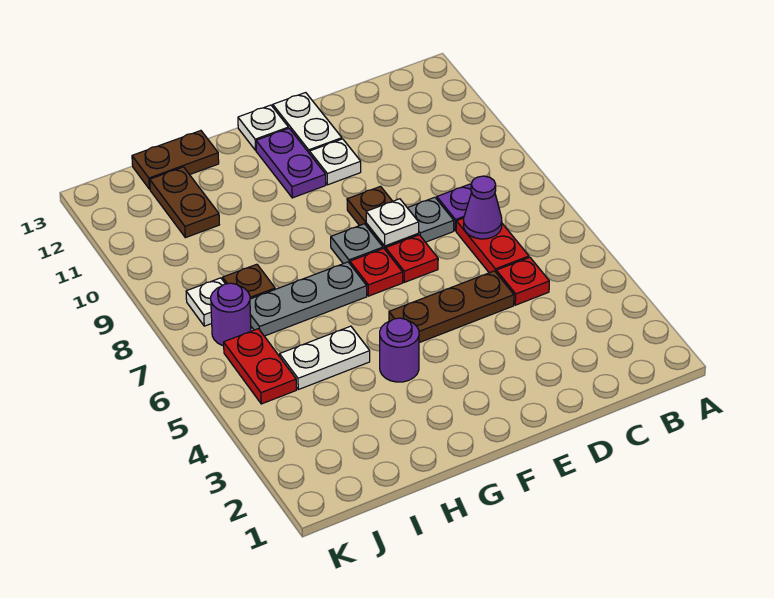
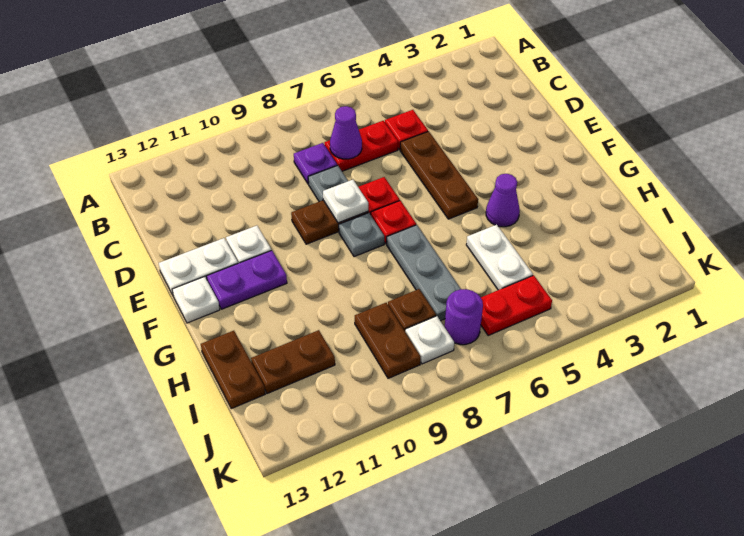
purple 1x1 round brick [380,318,419,382] -> purple 1x1 cone [486,174,520,227]
none -> brown 1x2 plate [355,303,421,378]

